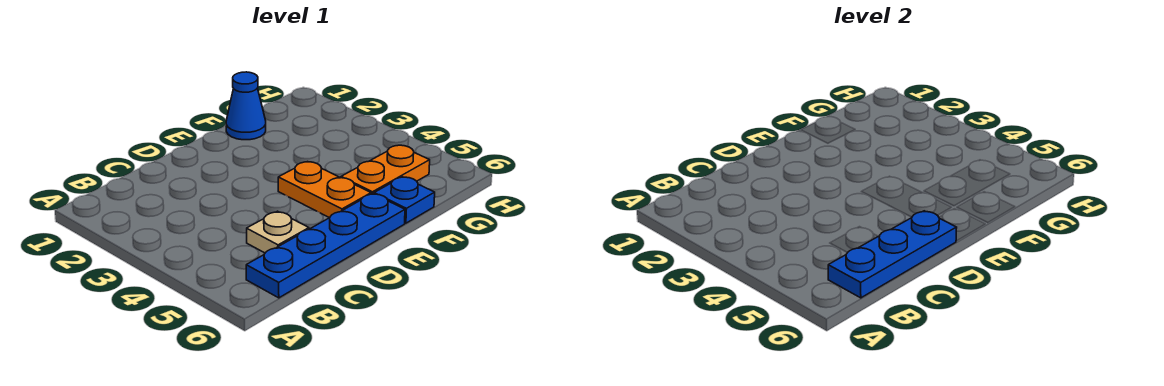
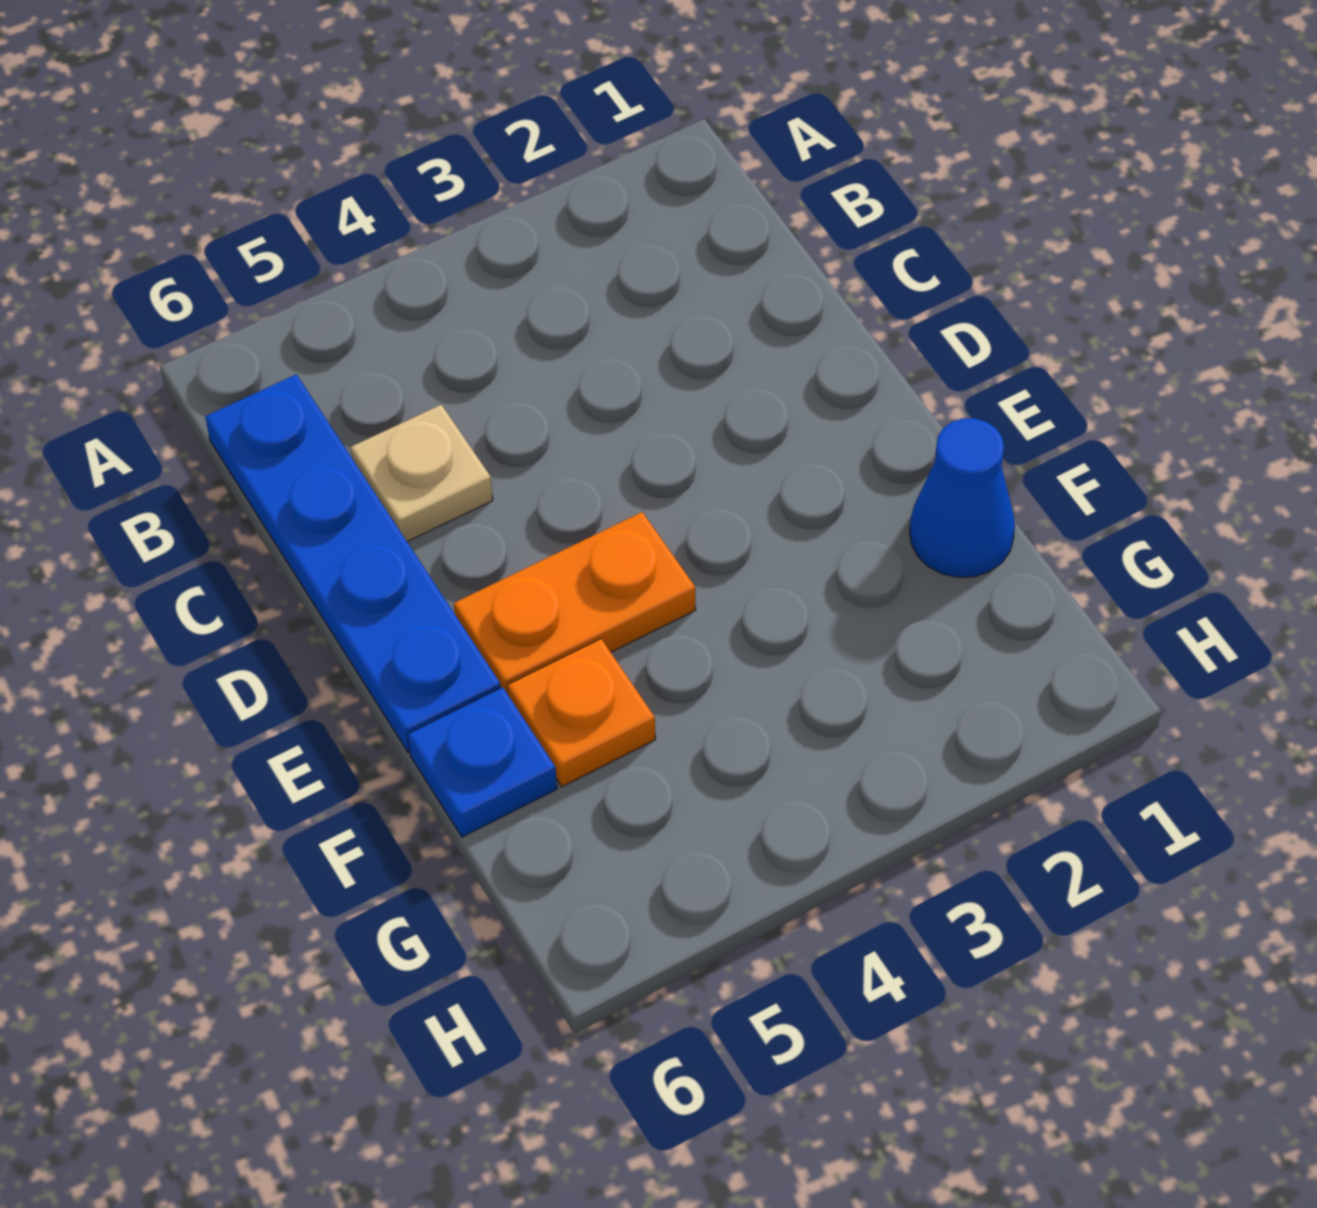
blue 1x3 plate [828,211,957,298] -> none
orange 1x2 plate [341,145,430,194] -> orange 1x1 plate [508,639,655,787]

